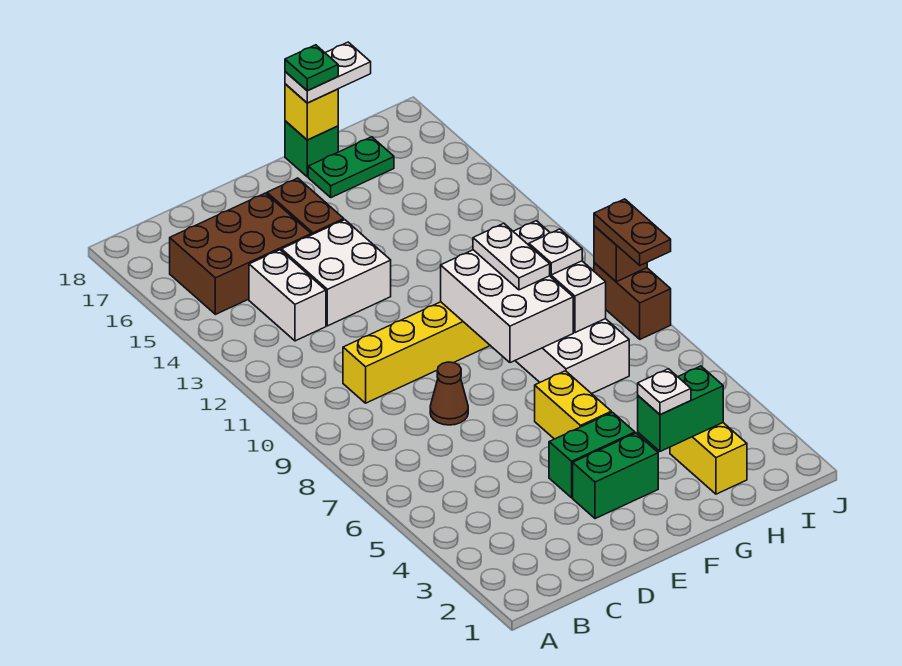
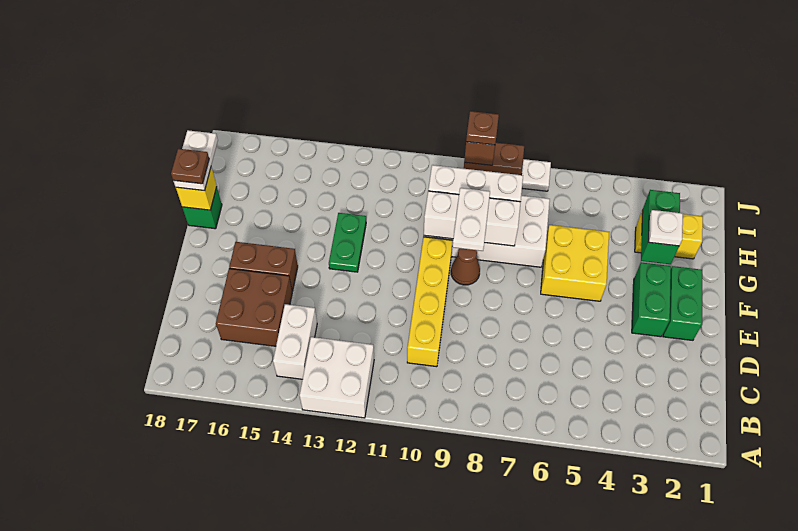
brown 2x3 brick [170,193,311,314] -> brown 2x2 brick [216,269,292,346]
white 1x2 brick [249,250,326,341] -> white 1x2 brick turned to [273,304,317,379]
brown 1x1 cone [430,362,468,425] -> brown 1x1 cone moved to [451,248,480,285]
white 2x2 brick [282,220,391,326] -> white 2x2 brick moved to [300,337,374,418]
green 1x2 brick [549,412,635,498] -> green 1x2 brick moved to [663,266,703,340]
yellow 1x2 brick [535,371,611,439] -> yellow 2x2 brick [541,225,609,301]
white 2x3 brick [441,250,573,363] -> white 1x3 brick [424,191,521,246]
white 1x2 plate [473,223,550,290] -> white 1x2 plate turned to [453,188,490,251]
green 1x2 plate [308,137,394,198] -> green 1x2 plate moved to [329,213,366,272]
green 1x1 plate [285,45,338,91] -> brown 1x1 plate [171,149,209,184]
white 1x1 plate [529,229,582,275] -> white 1x1 plate moved to [521,159,551,191]
brown 1x2 plate [594,199,671,265] -> brown 1x1 plate [466,111,499,145]

